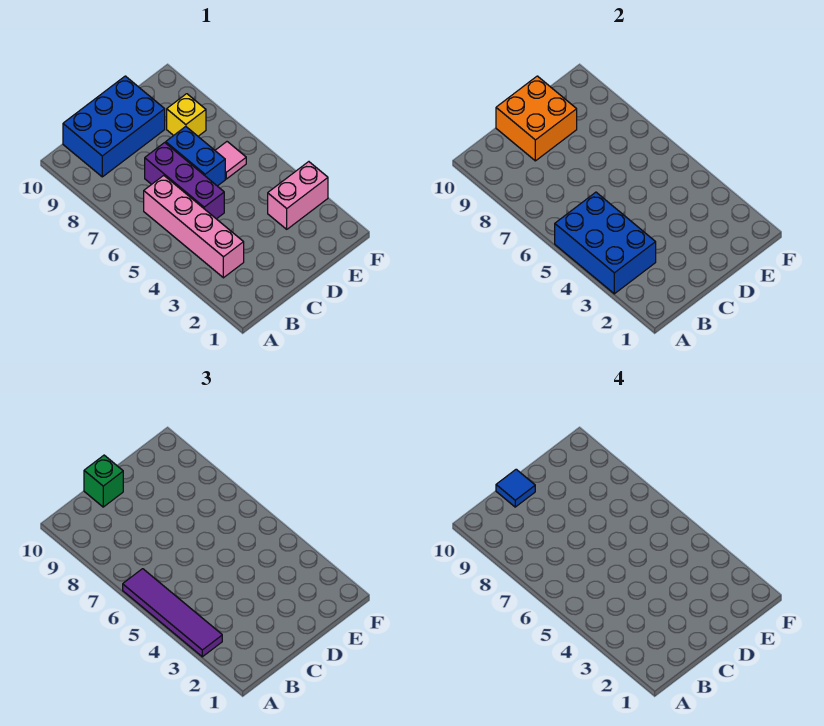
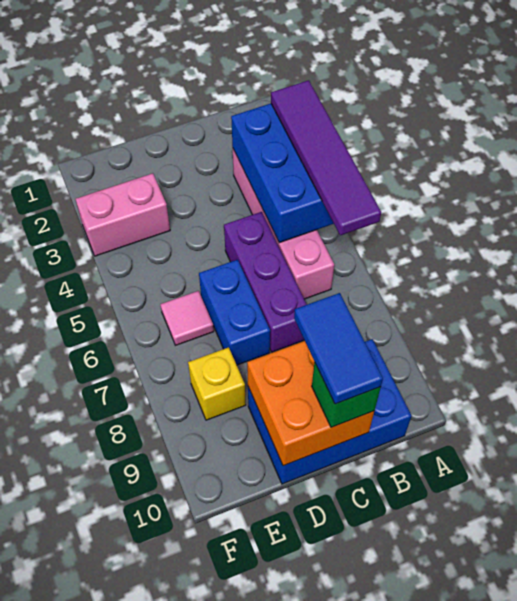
blue 1x1 tile [496,469,535,507] -> blue 1x2 tile [294,293,383,404]

